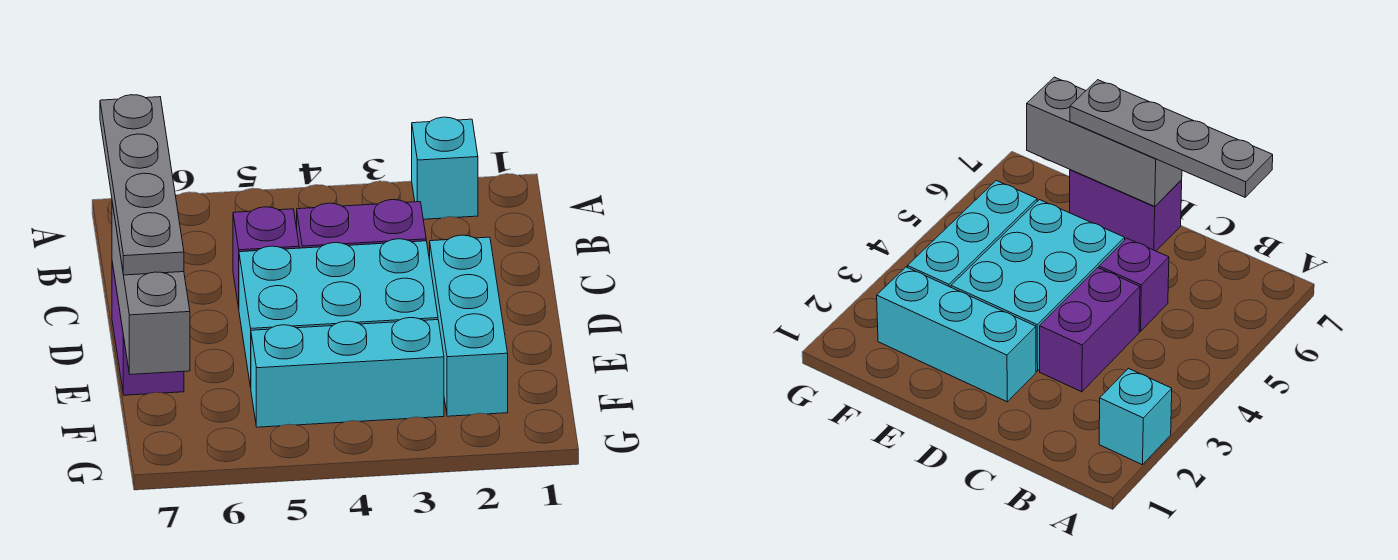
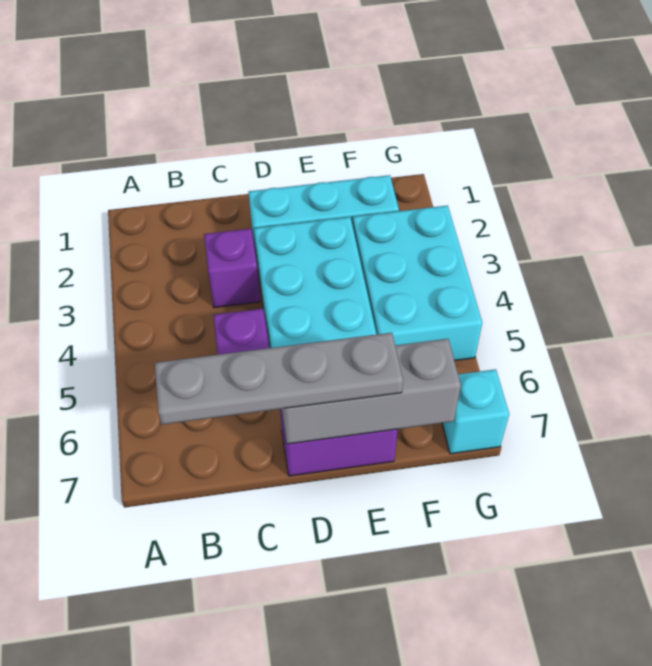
cyan 1x1 brick [412,117,478,219] -> cyan 1x1 brick moved to [442,369,509,454]
purple 1x2 brick [297,200,426,248] -> purple 1x1 brick [204,228,260,308]
cyan 1x3 brick [251,318,444,427] -> cyan 2x3 brick [353,206,482,361]

